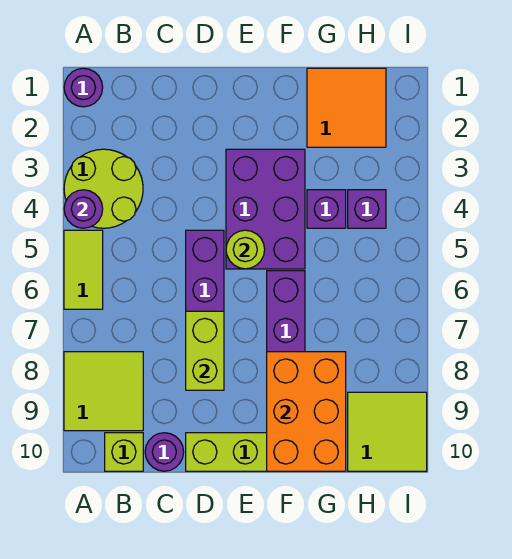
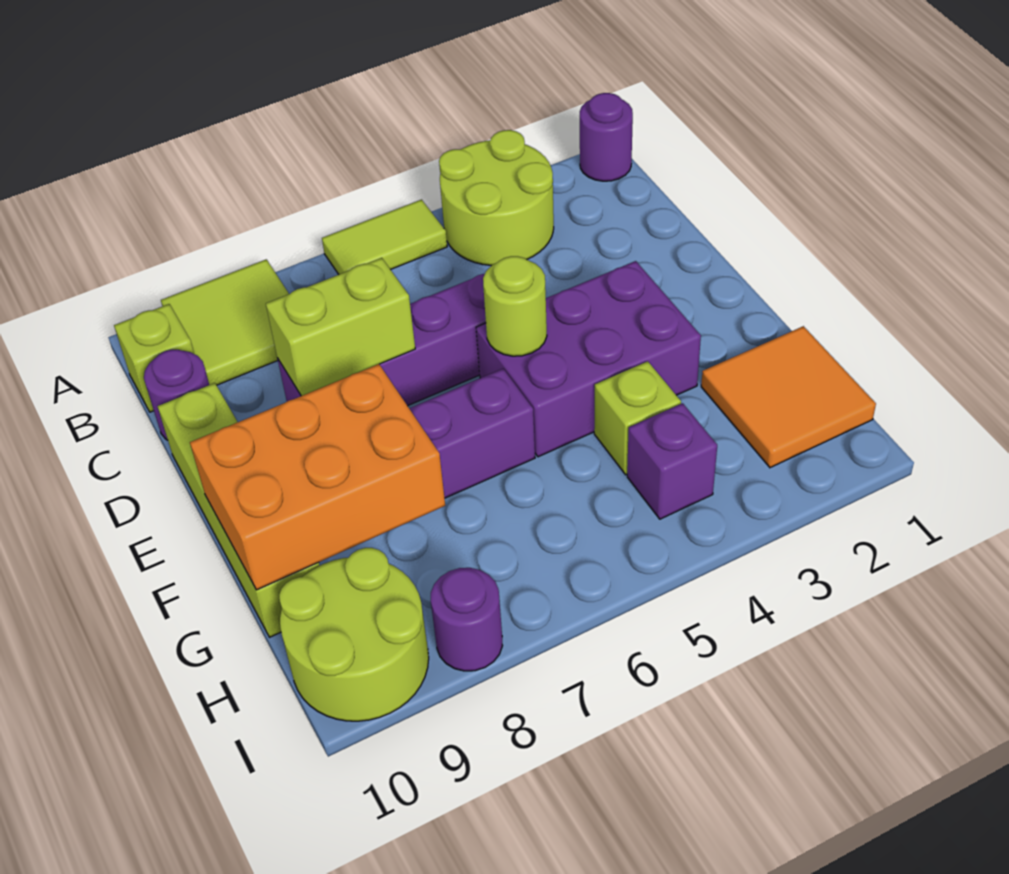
purple 1x1 round brick [64,190,103,228] -> purple 1x1 round brick moved to [431,568,503,671]
purple 1x1 brick [307,190,346,228] -> lime 1x1 brick [594,361,681,475]
lime 2x2 tile [348,392,427,471] -> lime 2x2 round brick [279,548,429,721]

